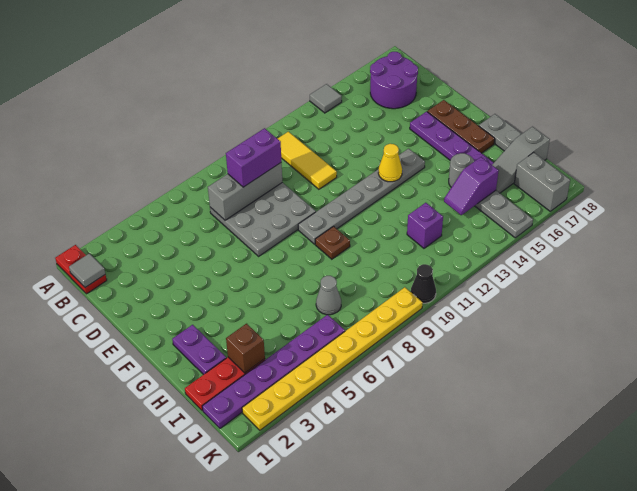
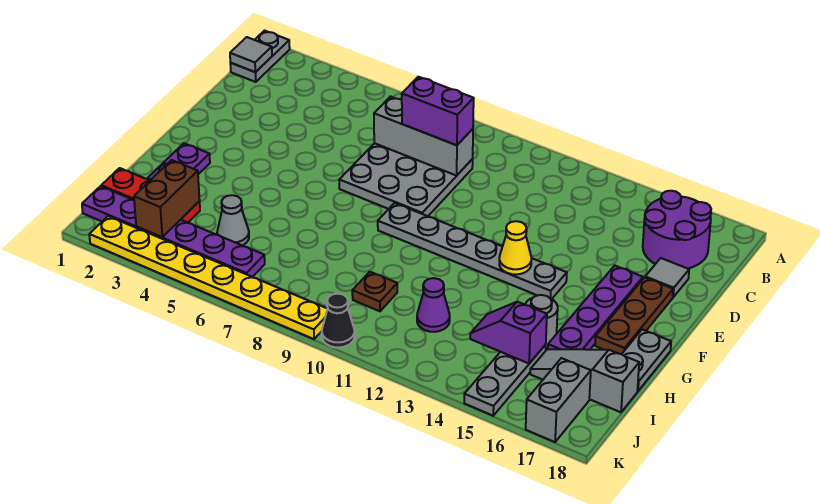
red 1x2 plate [55,245,107,294] -> grey 1x2 plate [230,31,290,82]
grey 1x1 tile [310,84,342,113] -> grey 1x1 tile moved to [645,258,689,297]
yellow 1x3 tile [278,132,337,189] -> none
brown 1x1 plate [315,226,350,259] -> brown 1x1 plate moved to [352,272,397,311]
brown 1x1 brick [226,323,265,373] -> brown 1x2 brick [134,160,200,237]
grey 1x1 cone [316,276,341,315] -> grey 1x1 cone moved to [217,195,249,245]
purple 1x1 brick [407,203,443,248] -> purple 1x1 cone [417,278,450,332]

